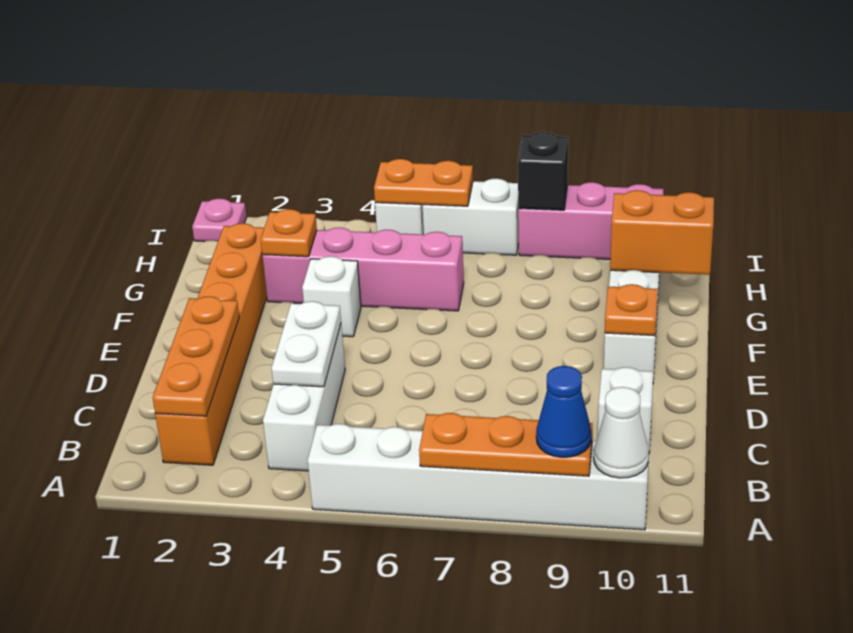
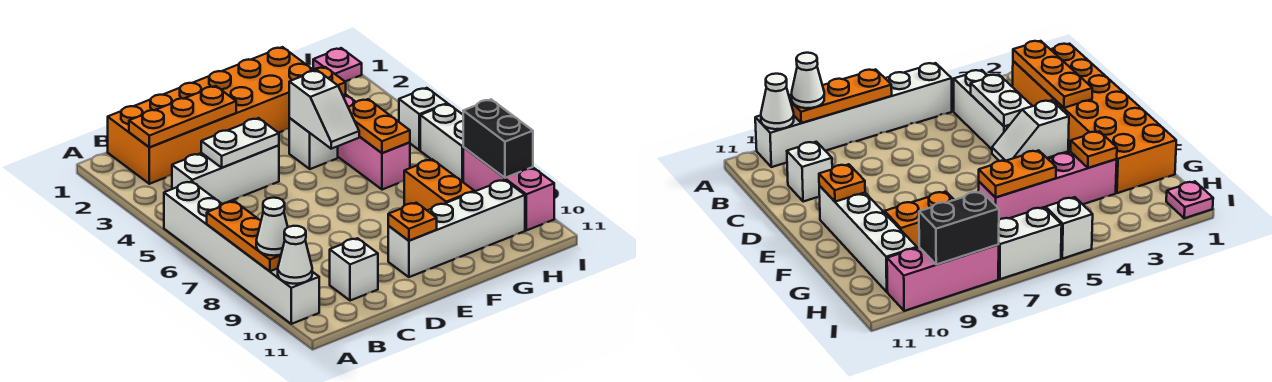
blue 1x1 cone [536,366,591,457] -> white 1x1 cone [256,198,288,256]
orange 1x6 brick [155,223,267,465] -> orange 2x6 brick [108,47,313,184]
none -> white 1x2 slope [289,70,359,149]
orange 1x2 brick [610,190,714,275] -> orange 1x2 brick moved to [404,159,474,210]
orange 1x2 plate [374,159,473,206] -> orange 1x2 plate moved to [348,99,410,153]
black 1x1 brick [518,132,568,210] -> black 1x2 brick [463,100,533,178]

